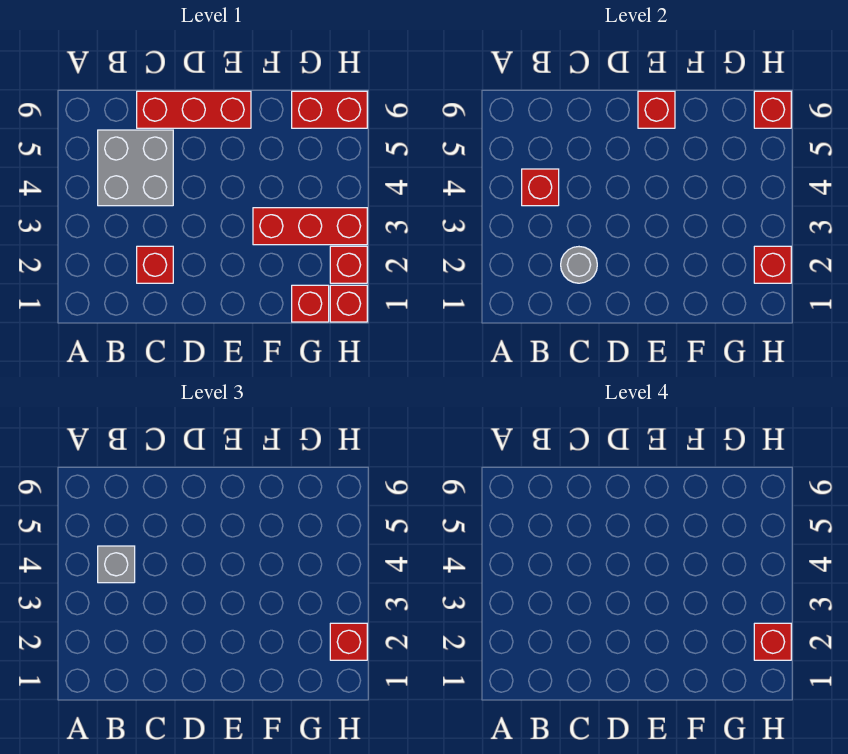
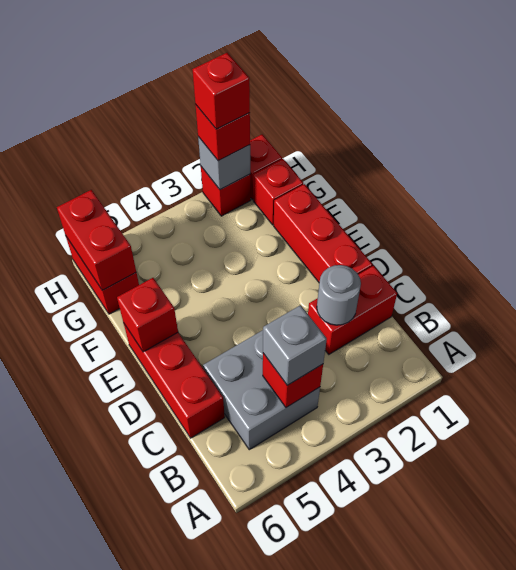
red 1x1 brick [137,246,173,283] -> red 1x2 brick [308,266,397,354]
red 1x3 brick [253,208,367,245] -> red 1x3 brick moved to [274,184,372,282]
red 1x1 brick [754,246,791,283] -> grey 1x1 brick [198,137,250,190]
red 1x1 brick [754,91,791,128] -> red 1x2 brick [57,190,136,290]

